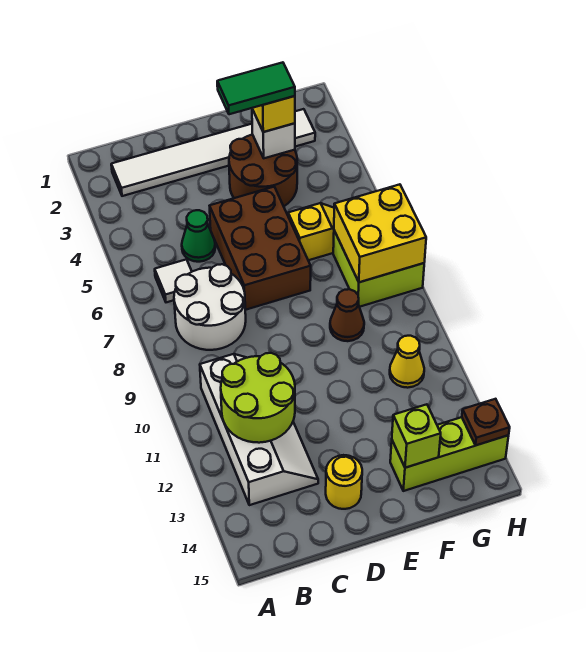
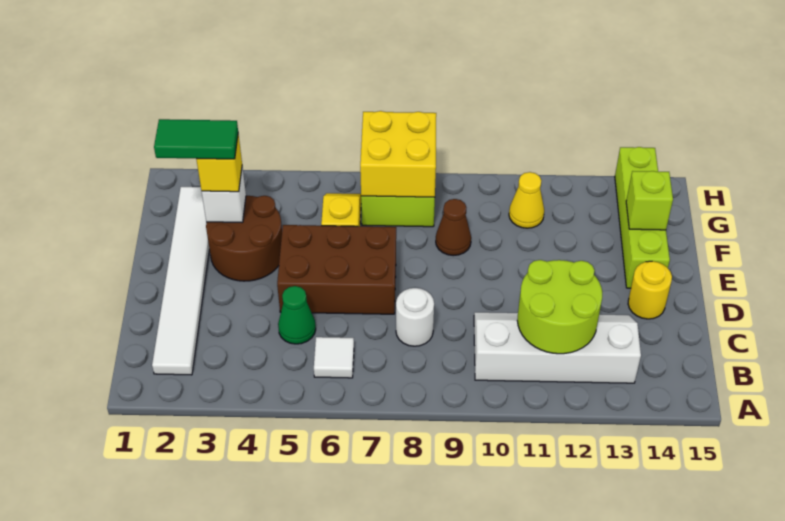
white 2x2 round brick [174,264,246,350] -> white 1x1 round brick [396,288,434,346]
green 1x2 tile [217,62,295,114] -> green 1x2 tile turned to [154,119,238,159]
lime 1x3 brick [390,417,509,491] -> lime 1x4 brick [615,147,670,288]
brown 1x1 plate [462,399,510,445] -> none

